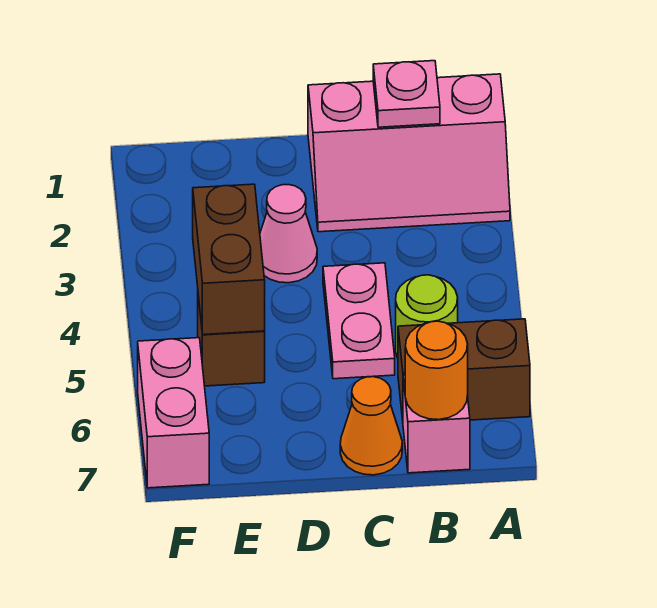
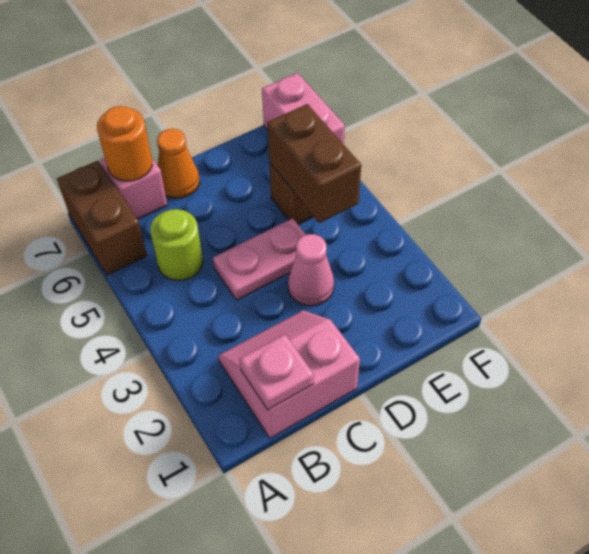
pink 2x3 slope [308,74,510,232] -> pink 2x2 slope [218,310,360,438]
brown 1x2 brick [398,319,530,420] -> brown 1x2 brick turned to [57,161,147,275]
pink 1x2 plate [323,263,395,379] -> pink 1x2 plate turned to [213,218,306,300]

